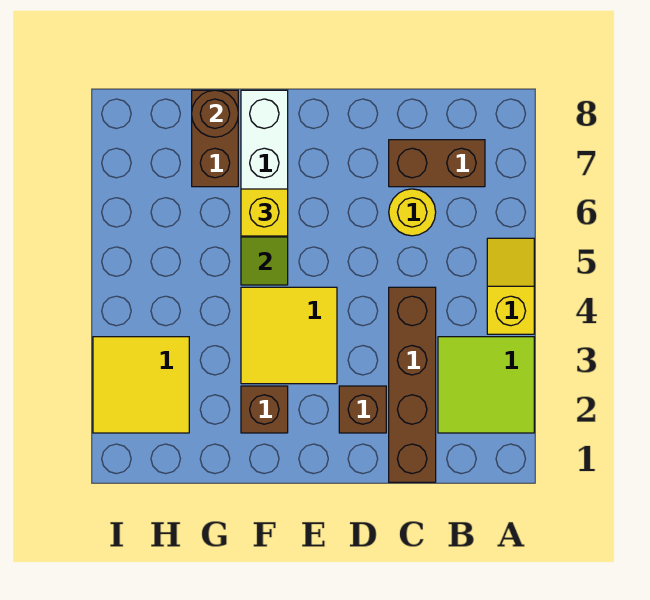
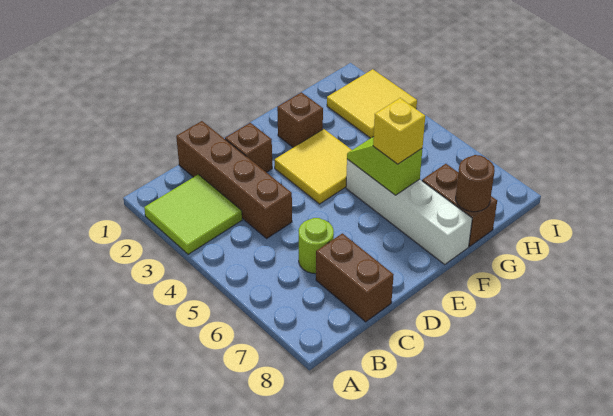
yellow 1x2 slope [487,238,534,334] -> none
brown 1x2 brick [389,140,485,187] -> brown 1x2 brick turned to [316,233,394,322]
yellow 1x1 round brick [389,189,436,236] -> lime 1x1 round brick [299,218,334,274]

